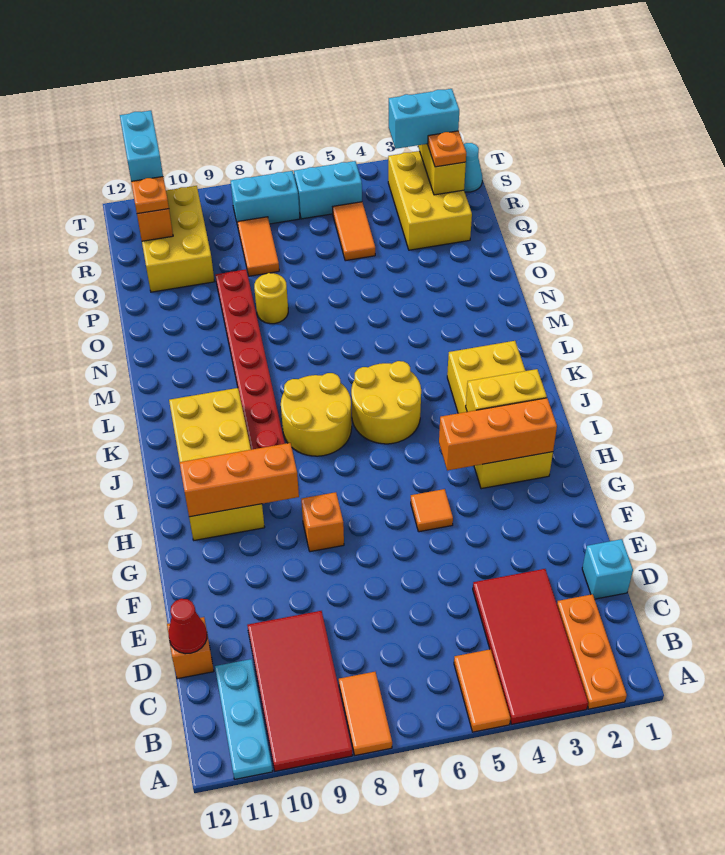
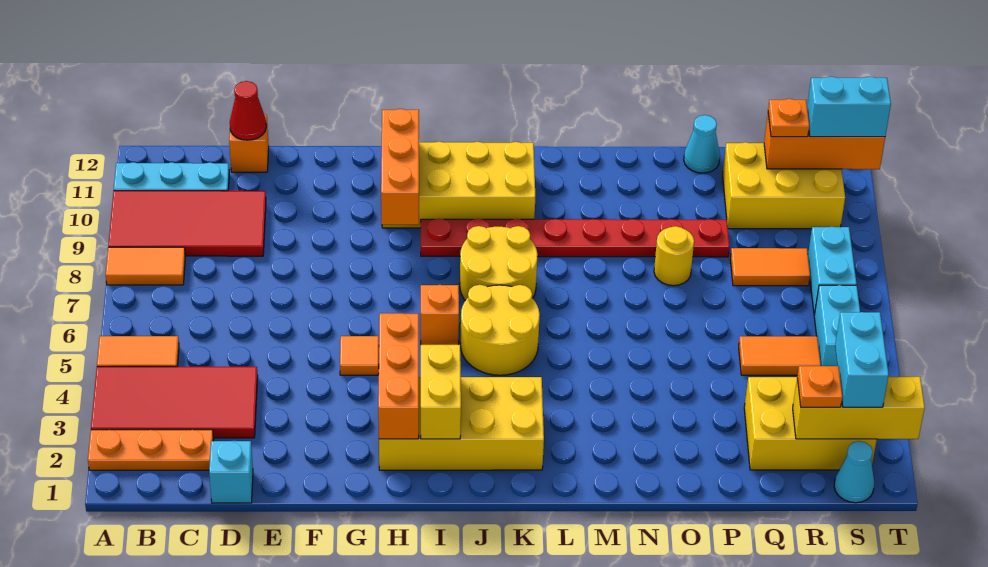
orange 1x1 brick [301,492,344,552] -> orange 1x1 brick moved to [421,285,459,345]
none -> cyan 1x1 cone [684,115,720,173]

